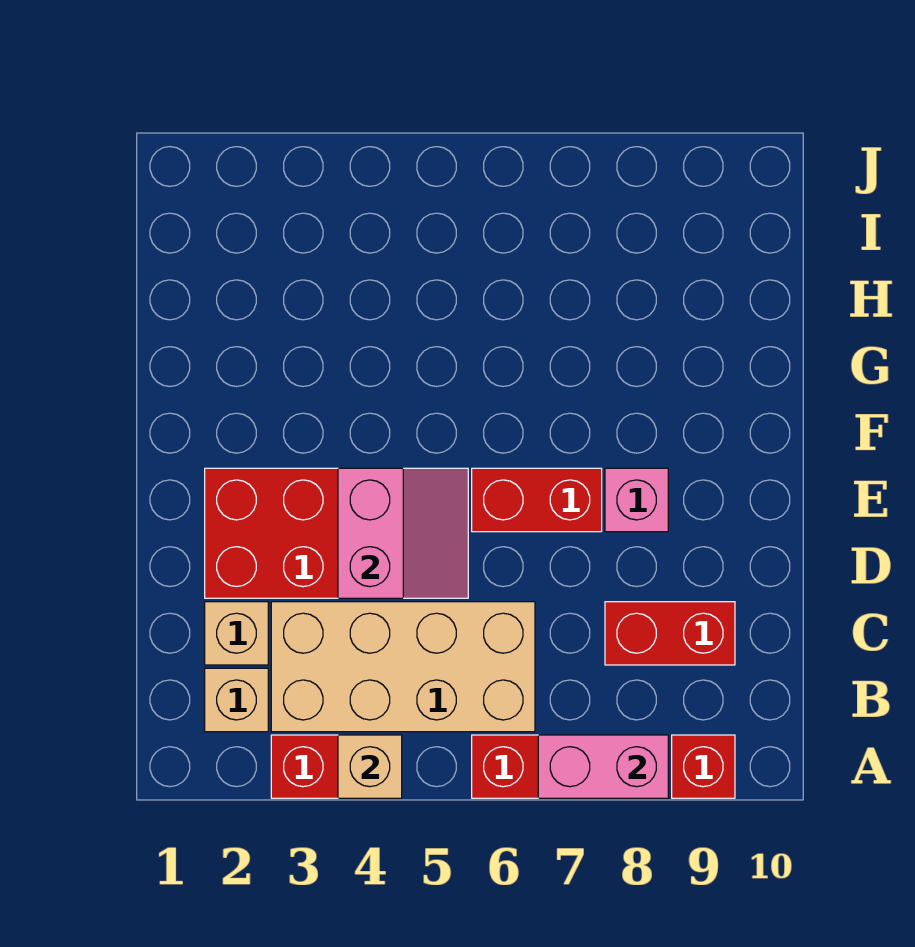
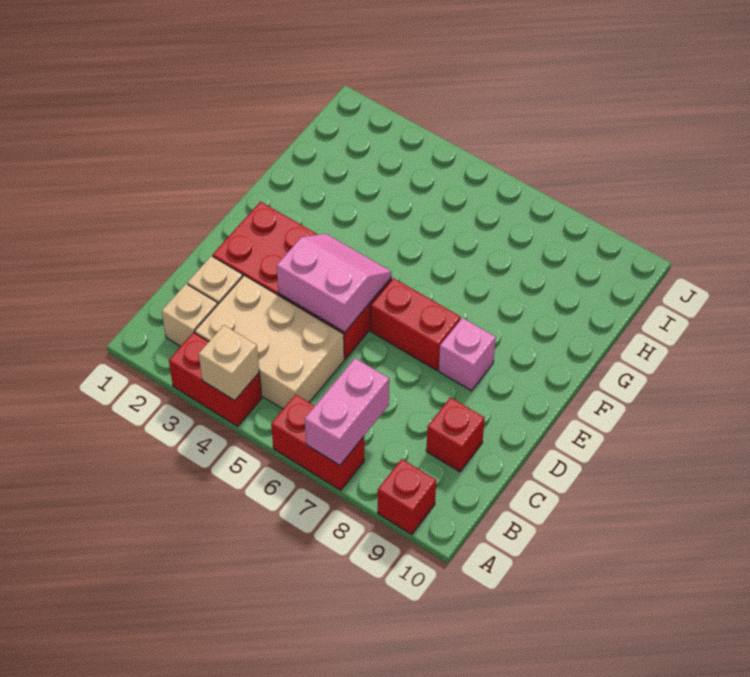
pink 1x2 brick [538,735,668,798] -> pink 1x2 brick turned to [305,358,389,465]
tan 2x4 brick [271,602,535,732] -> tan 2x3 brick [195,275,344,409]
red 1x2 brick [605,602,735,665] -> red 1x1 brick [426,397,485,472]
pink 2x2 slope [338,468,468,598] -> pink 2x2 slope turned to [277,234,392,332]

